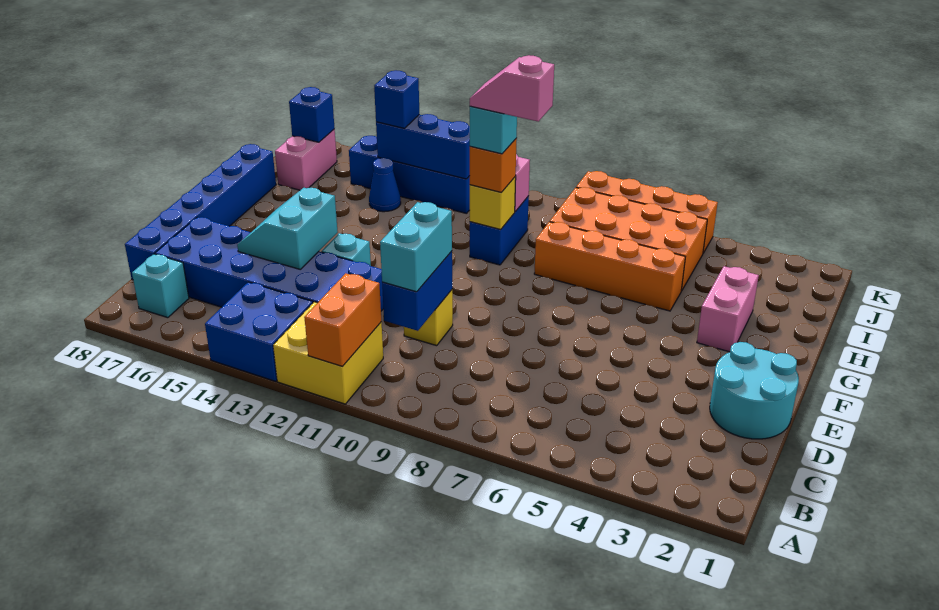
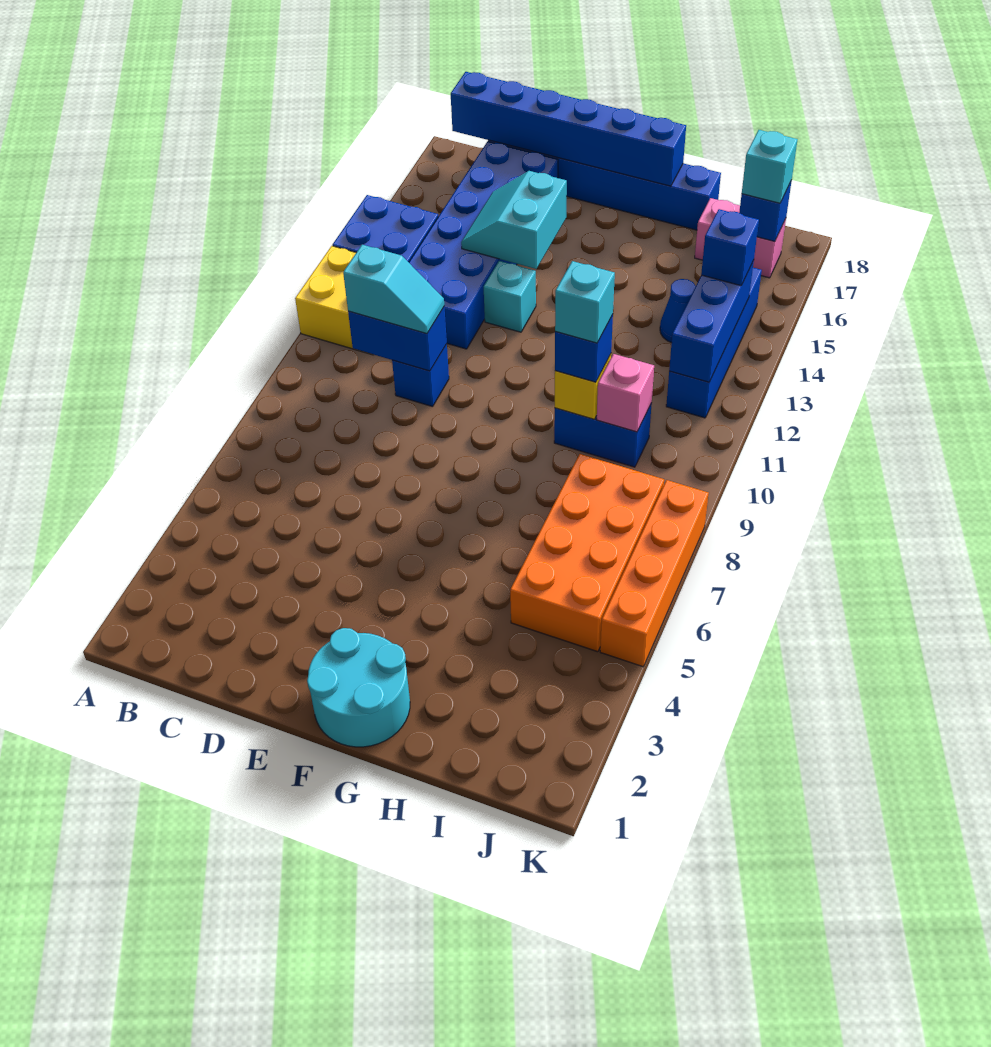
orange 1x2 brick [304,273,381,366] -> none
cyan 1x1 brick [132,254,189,318] -> cyan 1x1 brick moved to [742,130,798,203]
none -> blue 1x6 brick [451,72,686,186]
cyan 1x2 brick [380,202,452,292] -> cyan 1x2 slope [343,245,444,334]
cyan 2x2 round brick [710,342,799,439] -> cyan 2x2 round brick moved to [307,628,410,747]
yellow 1x1 brick [404,290,453,346] -> blue 1x1 brick [392,344,449,407]
cyan 2x2 slope [237,188,338,269] -> cyan 2x2 slope turned to [461,171,567,269]
pink 1x2 brick [697,266,759,352] -> none
orange 1x4 brick [534,222,685,311] -> none
pink 1x2 slope [470,55,554,121] -> none
orange 1x1 brick [470,138,517,192] -> blue 1x1 brick [555,314,613,382]

